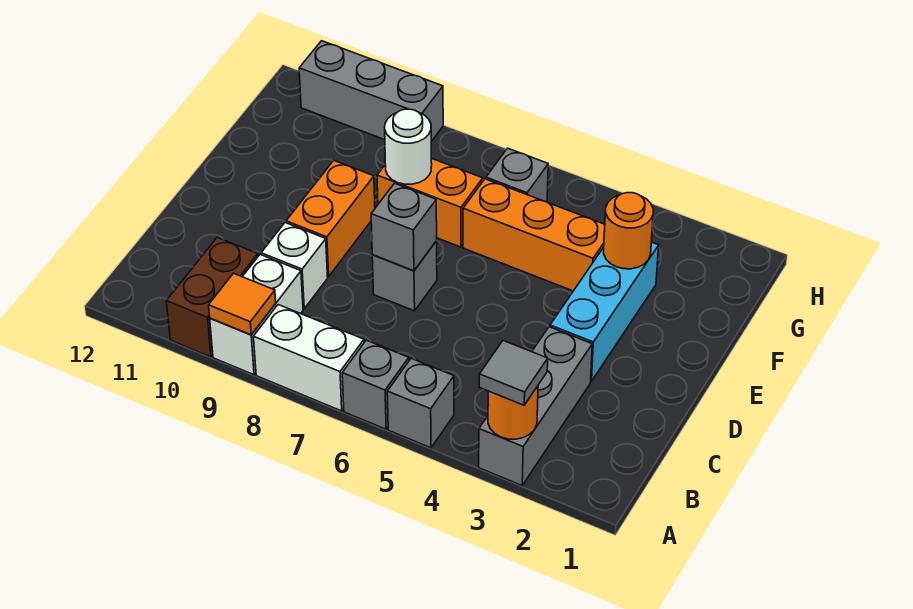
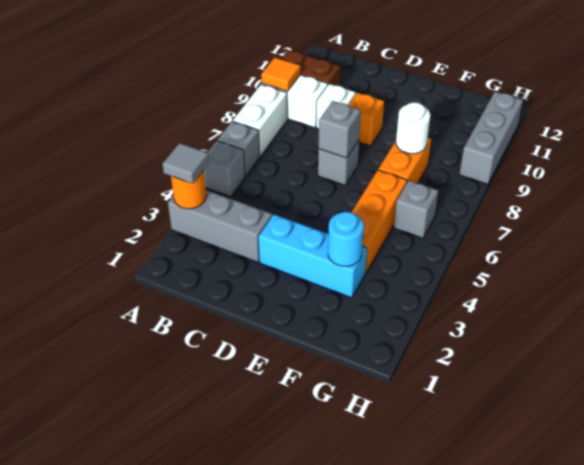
orange 1x2 brick [286,160,375,277] -> orange 1x1 brick [348,93,384,146]
orange 1x1 round brick [604,193,653,269] -> cyan 1x1 round brick [328,212,364,266]

